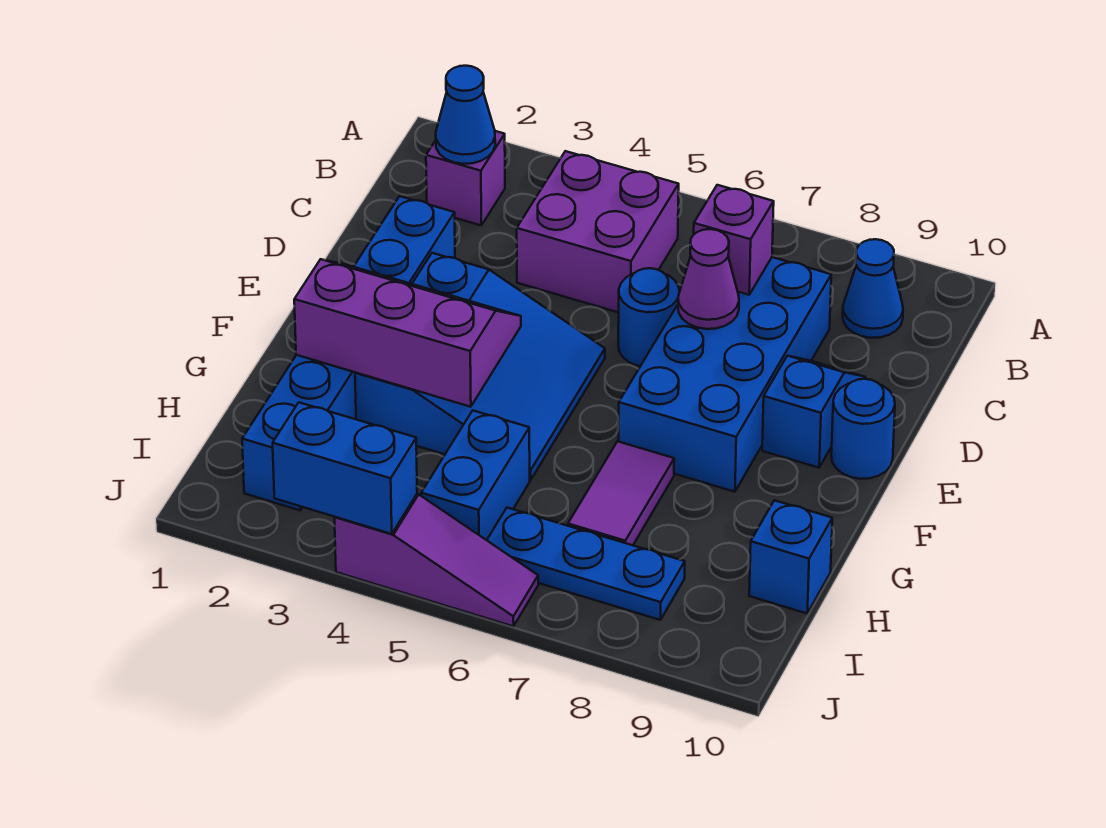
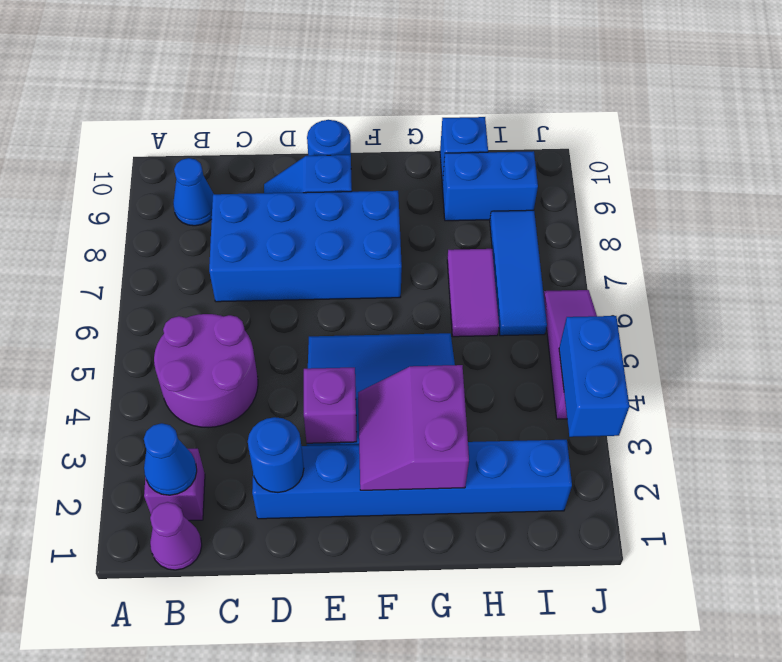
purple 2x2 brick [517,151,679,313] -> purple 2x2 round brick [154,314,258,428]
purple 1x1 brick [694,185,774,295] -> purple 1x1 brick moved to [304,368,357,443]
blue 1x1 round brick [618,268,679,366] -> blue 1x1 round brick moved to [248,417,304,493]
purple 1x1 cone [678,229,739,329] -> purple 1x1 cone moved to [150,502,202,570]
purple 2x3 slope [294,259,521,407] -> purple 2x2 slope [358,365,469,490]
purple 1x2 tile [568,441,674,545] -> purple 1x2 tile turned to [447,249,499,337]
blue 1x2 brick [421,411,530,540] -> blue 1x2 brick moved to [442,151,538,221]
blue 1x3 plate [487,508,685,620] -> blue 1x3 tile [490,210,547,336]

